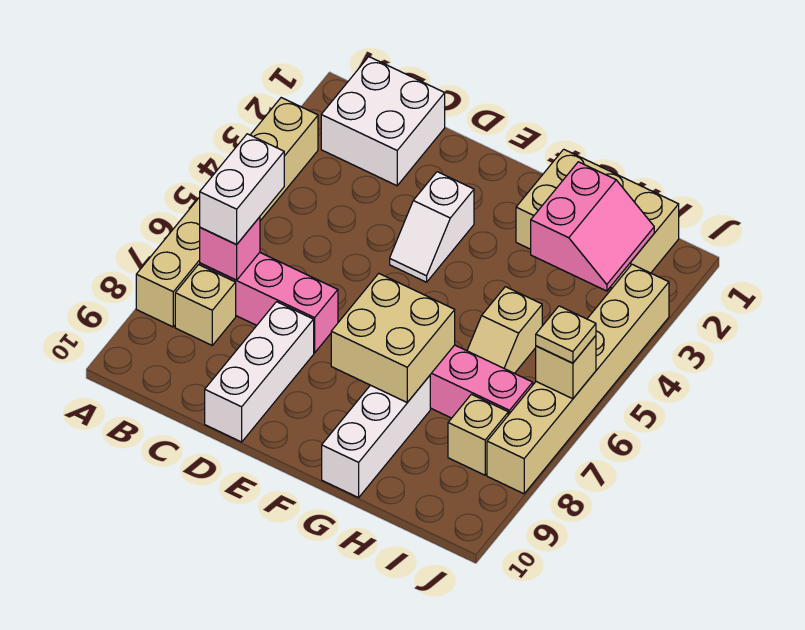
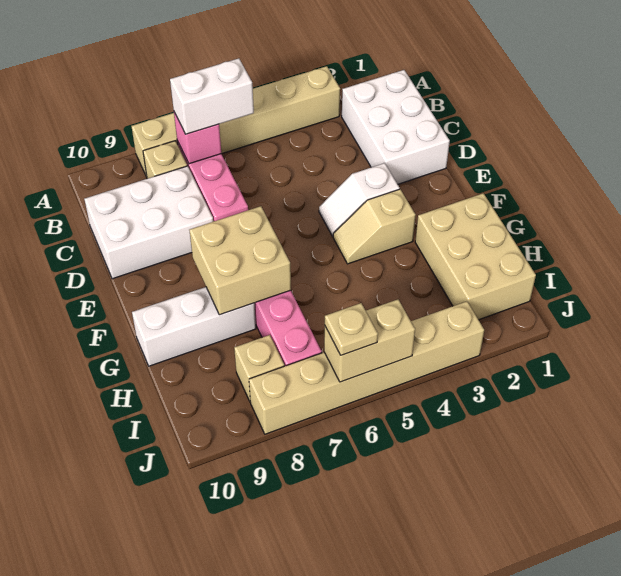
white 2x2 brick [321,57,445,186] -> white 2x3 brick [342,70,450,184]
white 1x3 brick [205,302,314,442] -> white 2x3 brick [84,166,213,279]
pink 2x2 slope [531,162,654,291] -> none
tan 1x2 slope [467,287,542,373] -> tan 1x2 slope moved to [333,189,416,264]
tan 1x1 brick [536,336,596,399] -> tan 1x2 brick [324,299,415,382]

